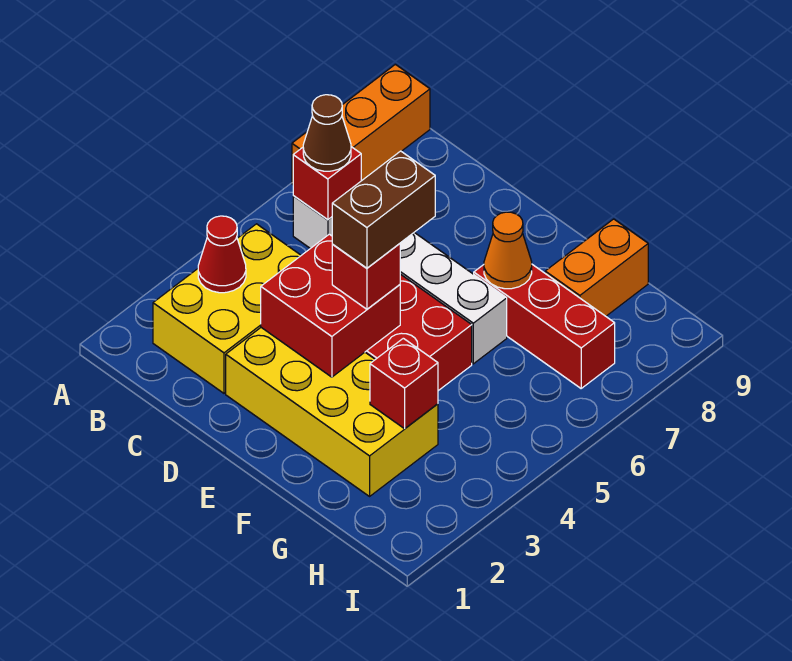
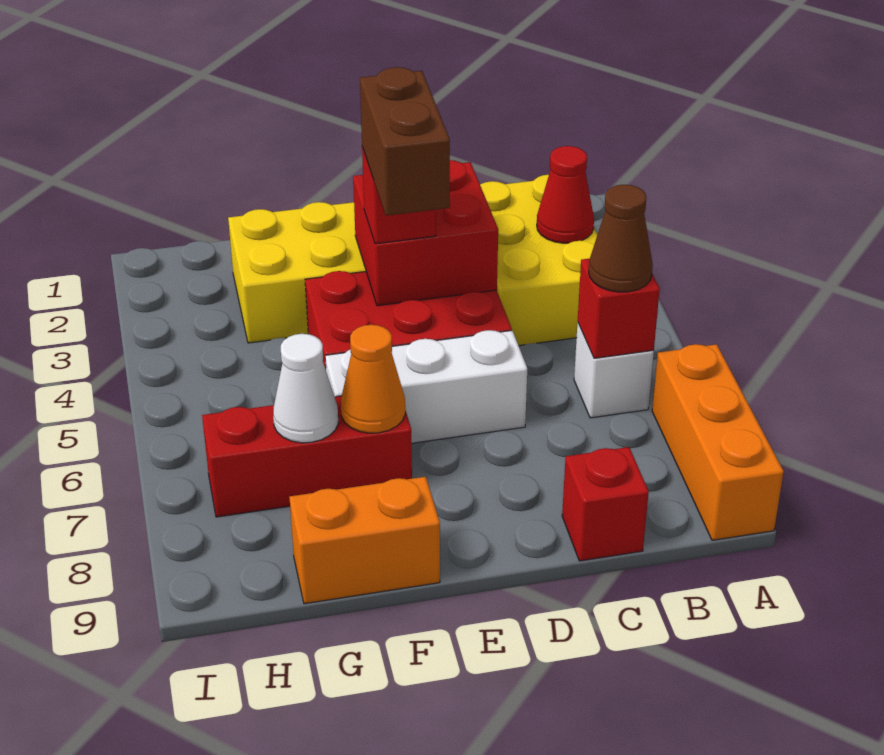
red 1x1 brick [370,338,438,429] -> red 1x1 brick moved to [562,447,649,561]
none -> white 1x1 cone [273,334,338,443]
orange 1x2 brick [545,219,648,316] -> orange 1x2 brick turned to [289,477,440,604]

